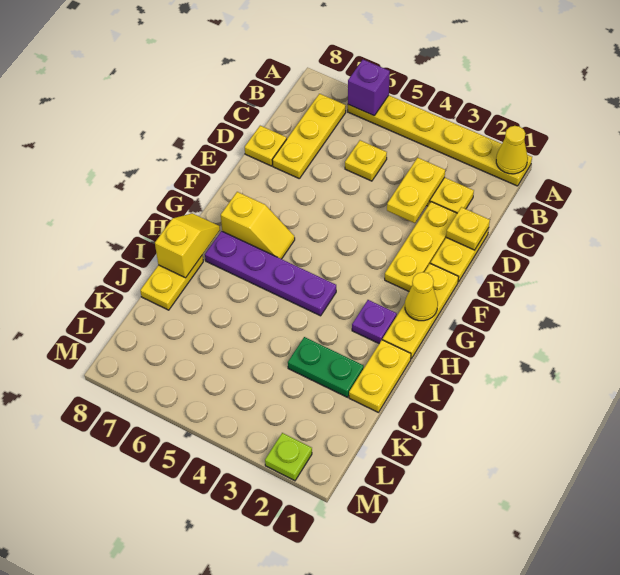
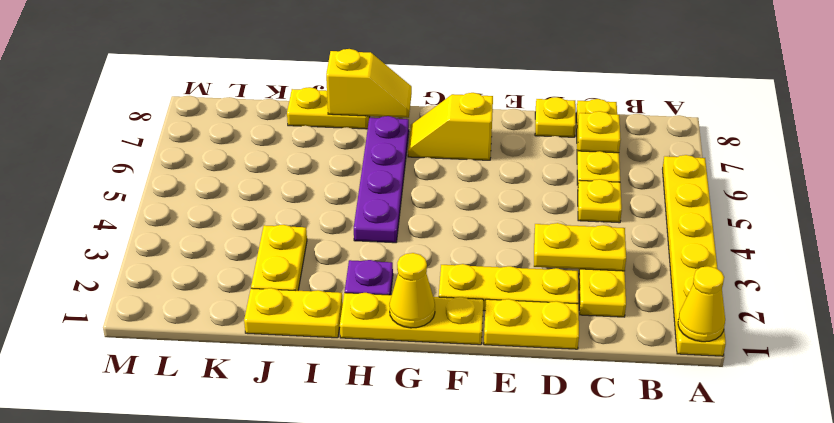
purple 1x1 brick [348,60,390,116] -> none
yellow 1x3 plate [272,94,346,178] -> yellow 1x3 plate turned to [576,99,620,185]
yellow 1x1 plate [446,207,490,250] -> yellow 1x1 plate moved to [578,111,621,153]
yellow 1x2 slope [221,192,295,259] -> yellow 1x2 slope turned to [408,93,493,160]
green 1x2 plate [288,337,364,397] -> yellow 1x2 plate [251,225,307,291]
lime 1x1 plate [265,433,312,481] -> none

